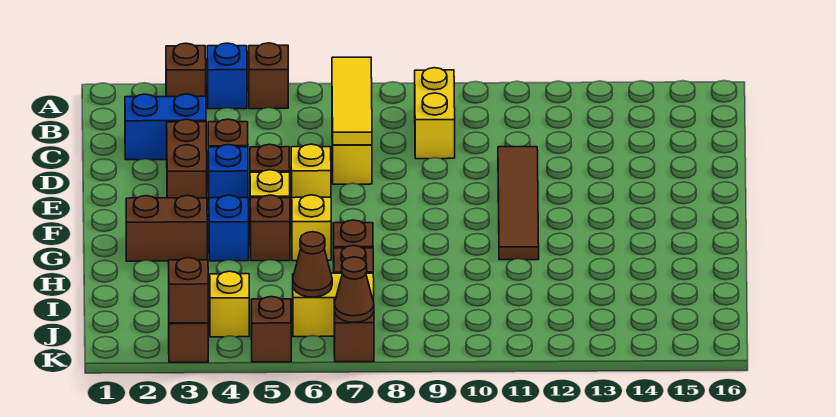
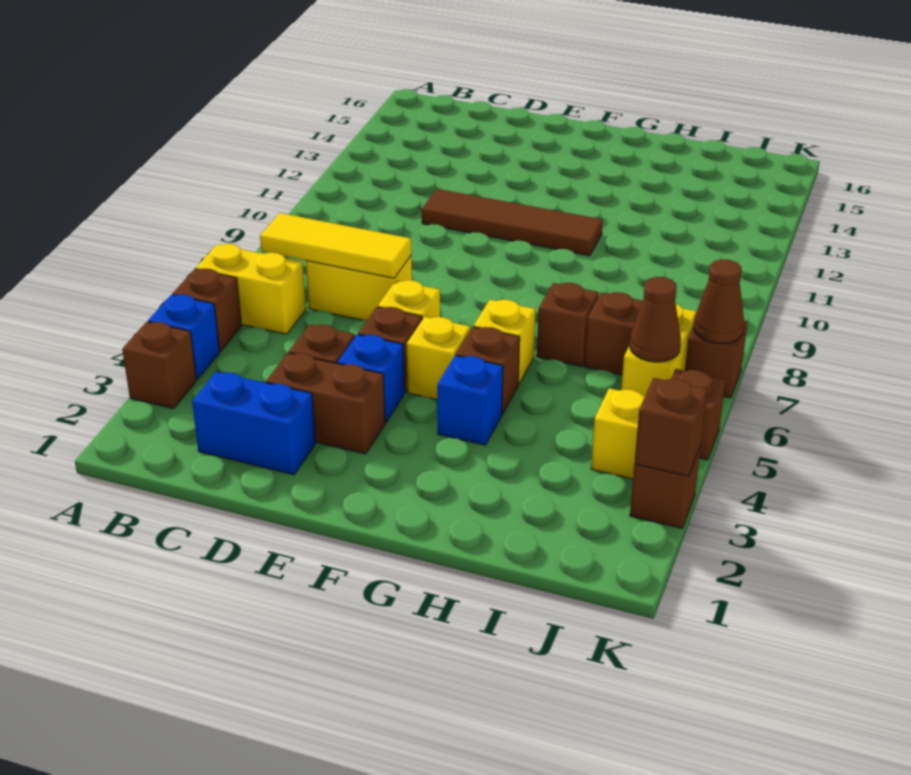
yellow 1x2 brick [415,68,455,159] -> yellow 1x2 brick moved to [196,244,306,334]
blue 1x2 brick [125,94,206,160] -> blue 1x2 brick turned to [192,372,316,475]
brown 1x2 brick [126,195,207,261] -> none

